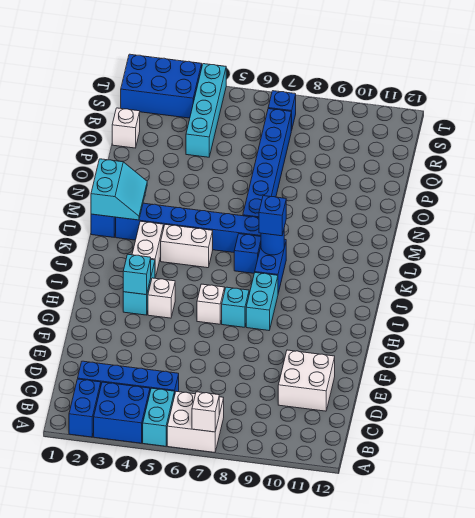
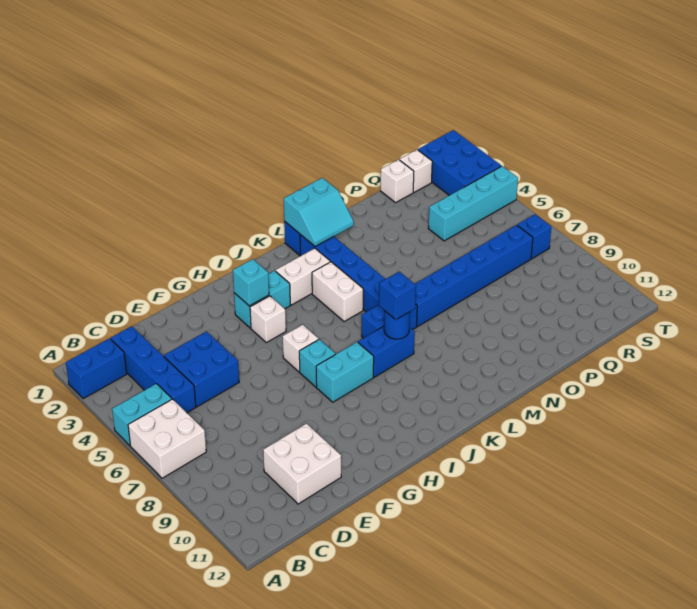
blue 2x2 brick [94,382,150,443] -> blue 2x2 brick moved to [164,331,239,407]
white 1x1 brick [192,392,219,432] -> white 1x1 brick moved to [400,150,432,192]

